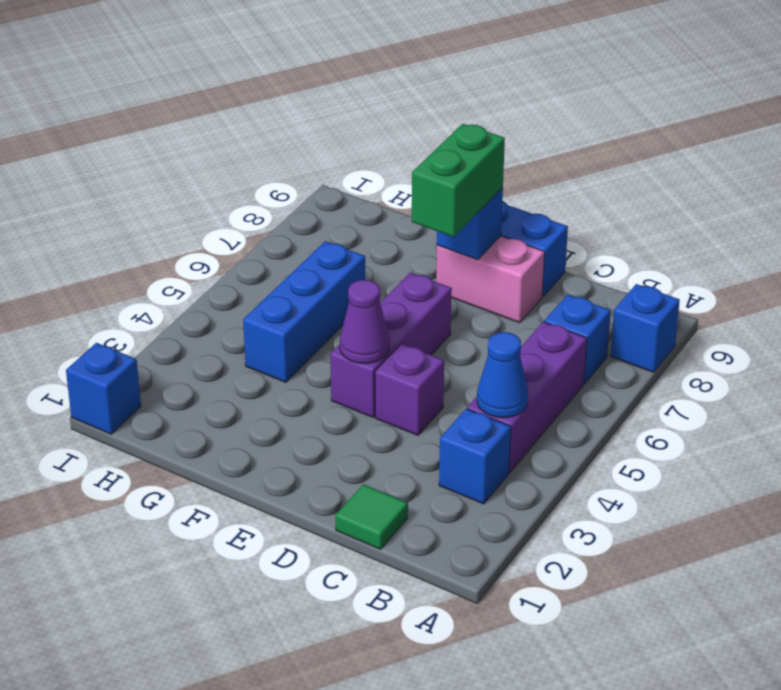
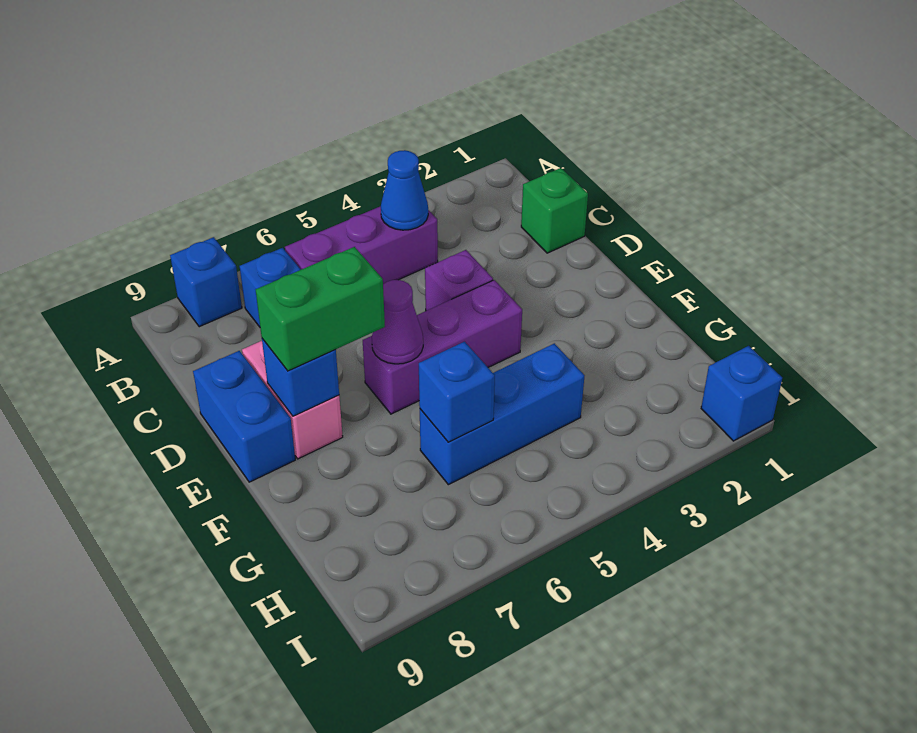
blue 1x1 brick [439,409,511,504] -> blue 1x1 brick moved to [419,342,495,442]
green 1x1 tile [335,484,408,549] -> green 1x1 brick [521,168,588,253]
purple 1x1 cone [340,280,390,364] -> purple 1x1 cone moved to [372,280,423,364]

